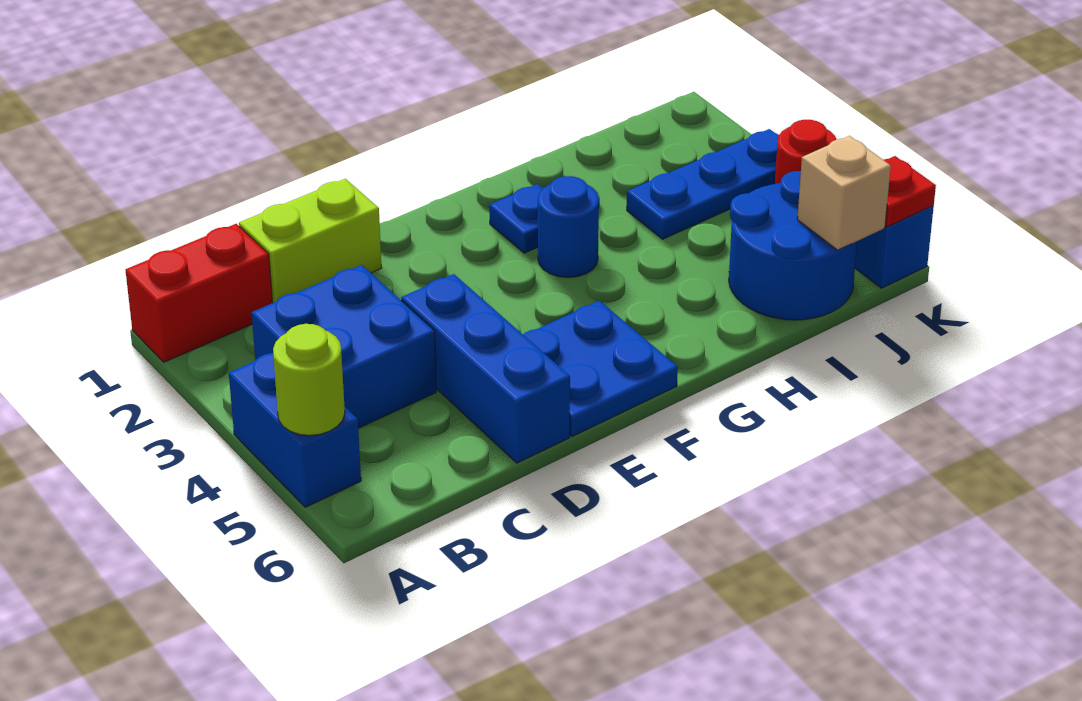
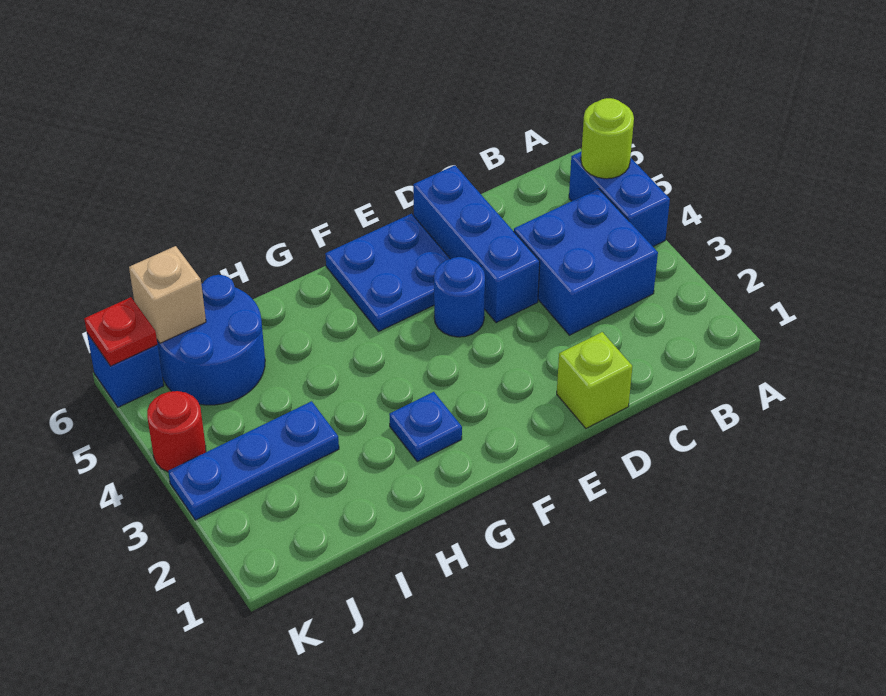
red 1x2 brick [125,224,273,362] -> none
lime 1x2 brick [239,179,382,303] -> lime 1x1 brick [557,332,633,428]
blue 1x1 round brick [538,176,599,277] -> blue 1x1 round brick moved to [434,257,485,337]

